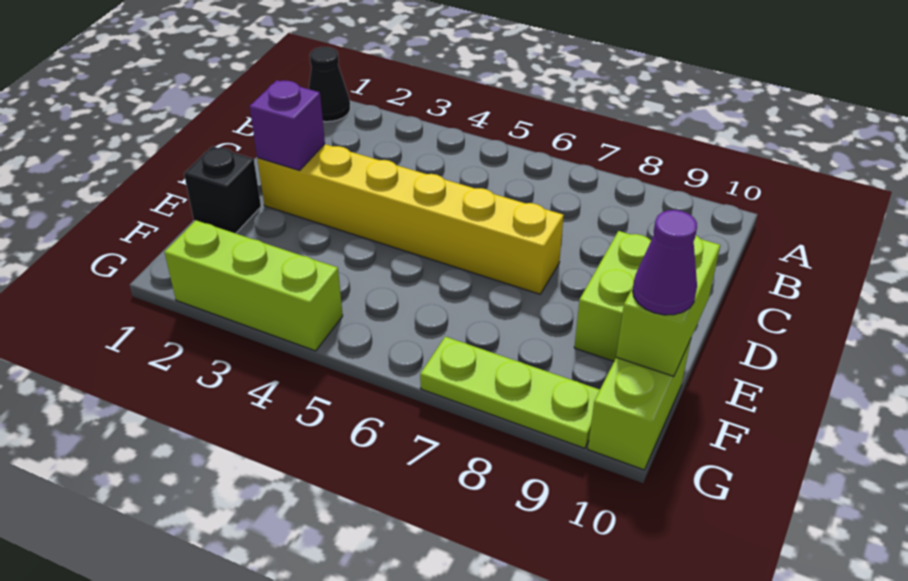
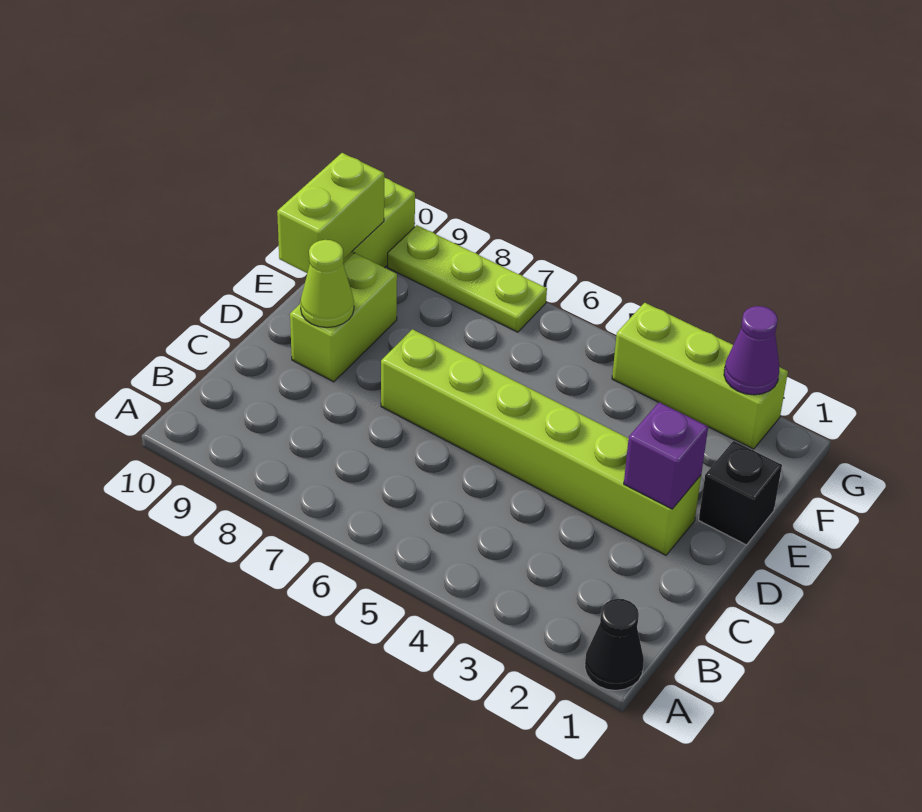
yellow 1x6 brick [257,144,564,294] -> lime 1x6 brick [381,329,701,555]
none -> lime 1x1 cone [300,240,354,327]
purple 1x1 cone [633,210,697,315] -> purple 1x1 cone moved to [724,306,779,395]

